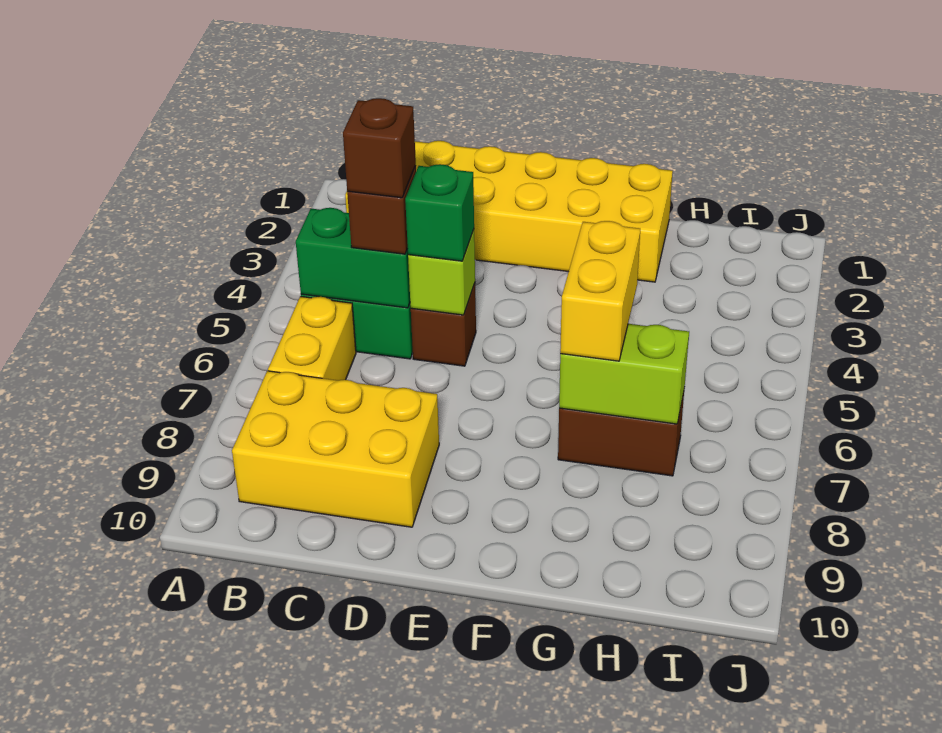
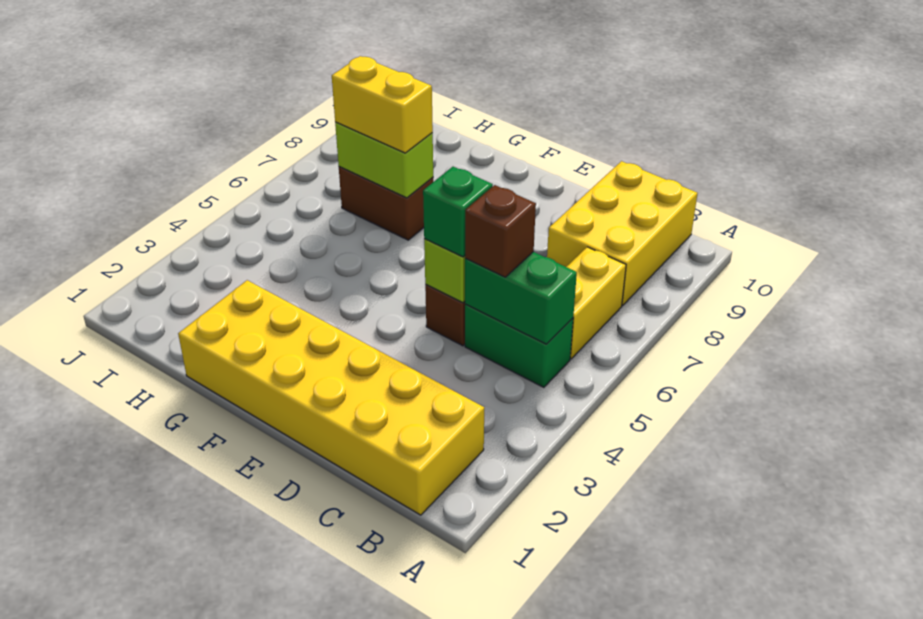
yellow 2x3 brick [232,371,439,527] -> yellow 2x3 brick turned to [547,161,698,306]
brown 1x1 brick [343,98,416,198] -> none
yellow 1x2 brick [560,221,640,361] -> yellow 1x2 brick turned to [332,56,433,153]

